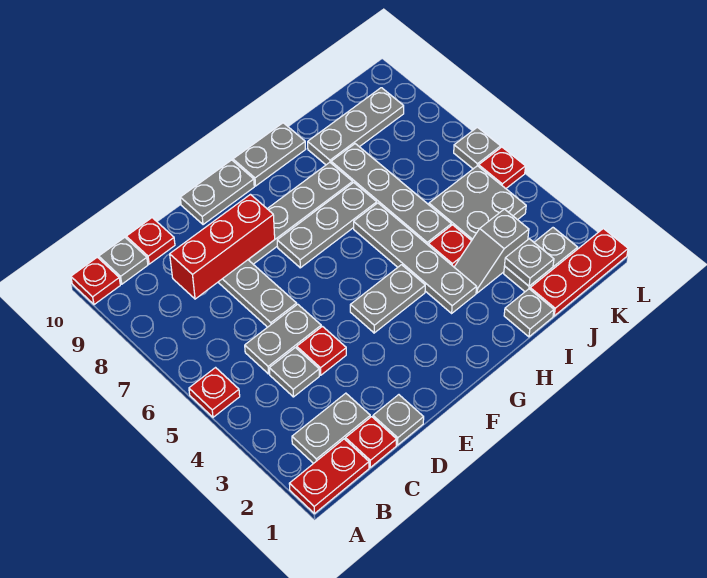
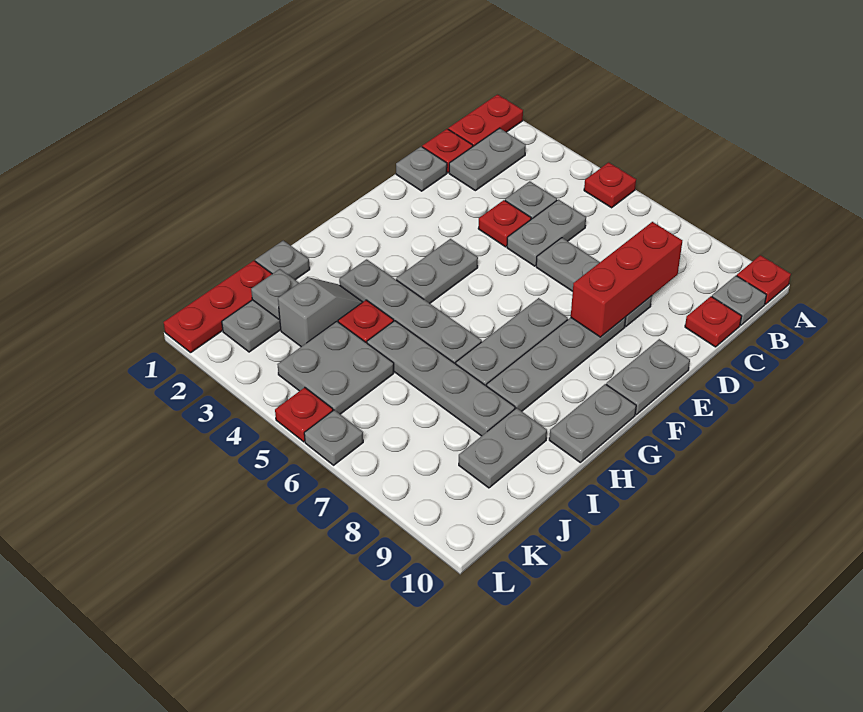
grey 1x3 plate [308,88,404,165] -> grey 1x2 plate [459,408,547,488]

